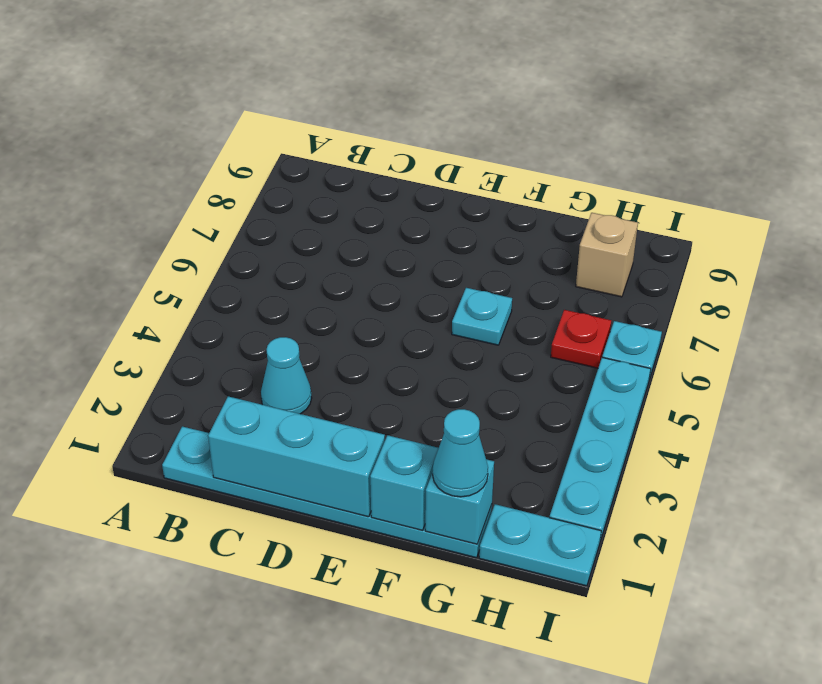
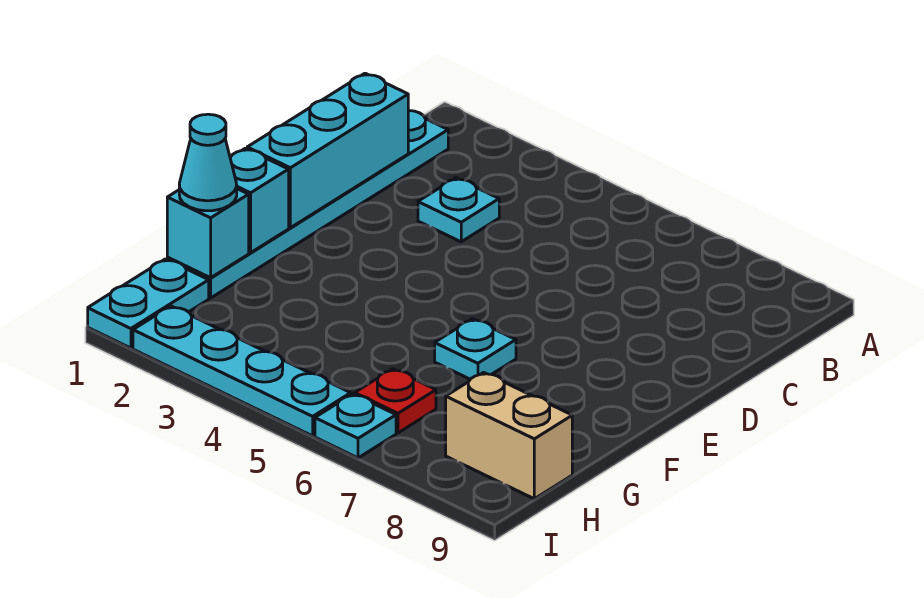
cyan 1x1 cone [261,337,312,414] -> cyan 1x1 plate [418,178,499,242]
tan 1x1 brick [576,213,638,297] -> tan 1x2 brick [446,372,572,499]

